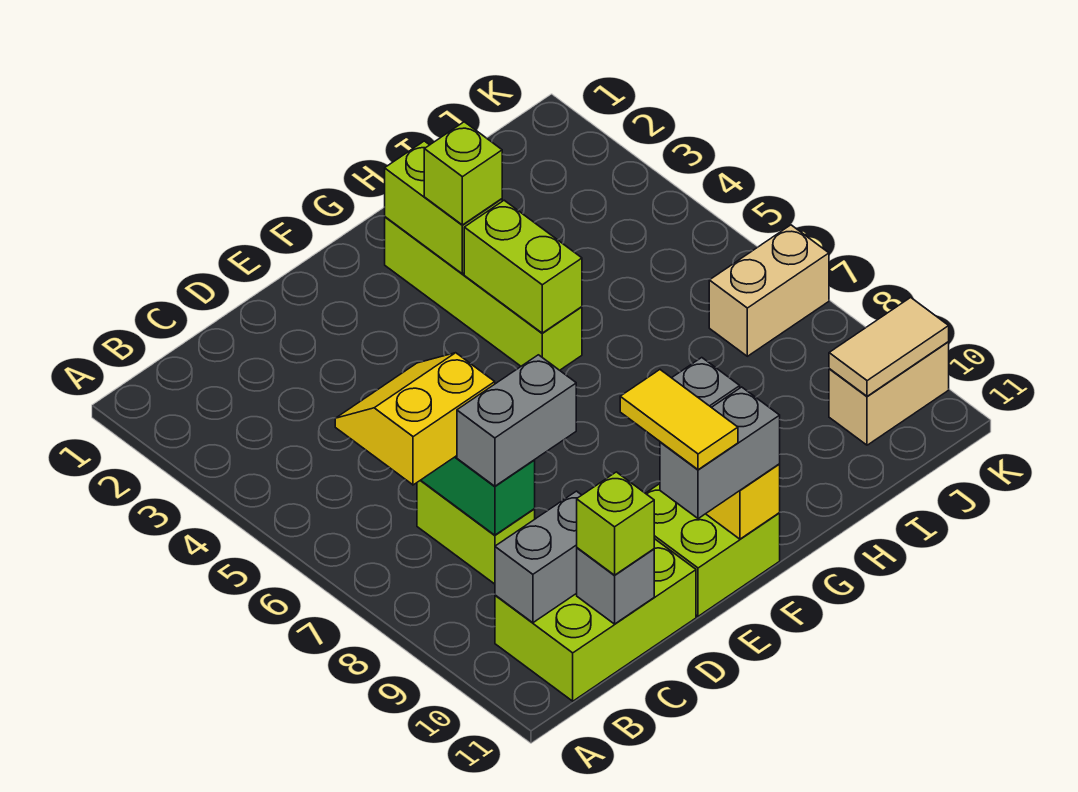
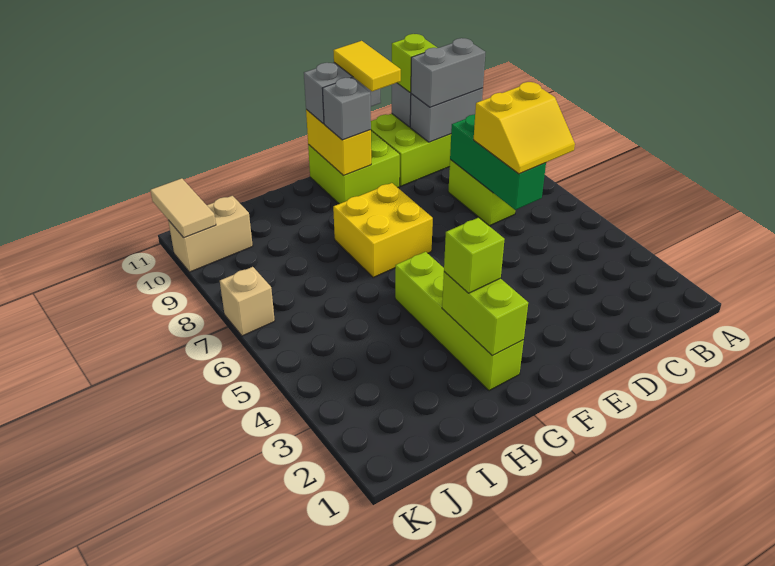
grey 1x2 brick [457,355,576,486] -> grey 1x2 brick moved to [411,38,485,107]
none -> yellow 2x2 brick [333,183,433,277]
lime 1x2 brick [464,200,582,333] -> none
tan 1x2 brick [709,225,829,356] -> tan 1x1 brick [220,267,275,336]
tan 1x2 tile [829,297,949,396] -> tan 1x2 tile turned to [150,178,216,238]

